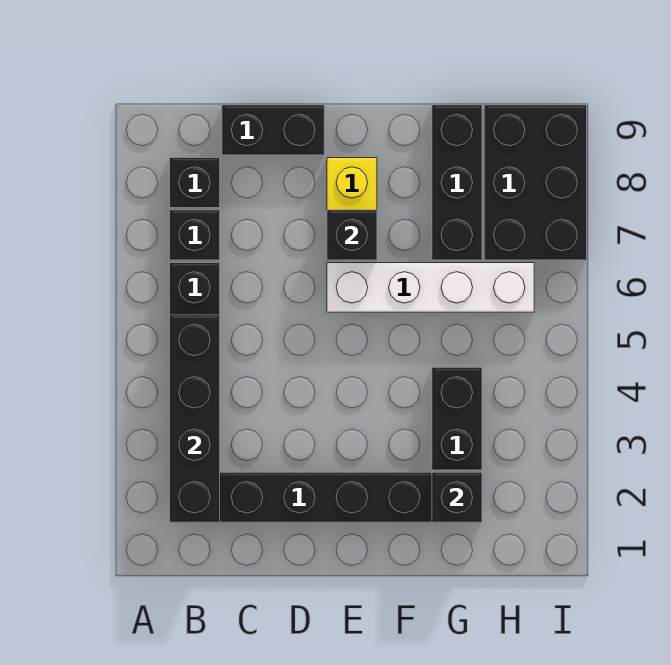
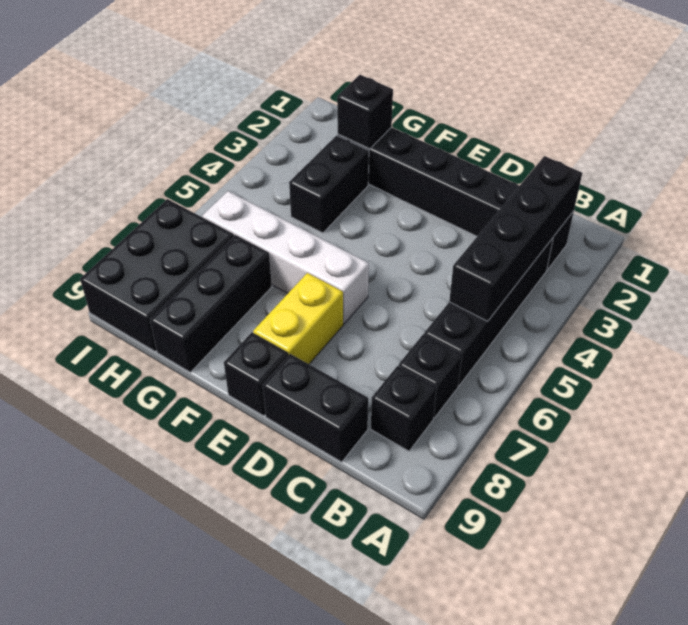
black 1x1 brick [327,210,377,260] -> black 1x1 brick moved to [224,332,288,416]

